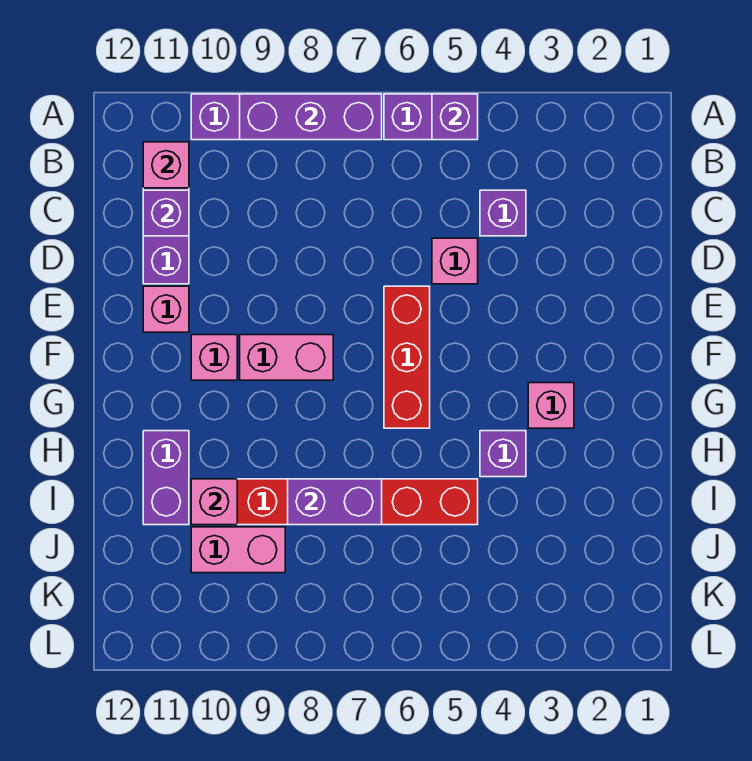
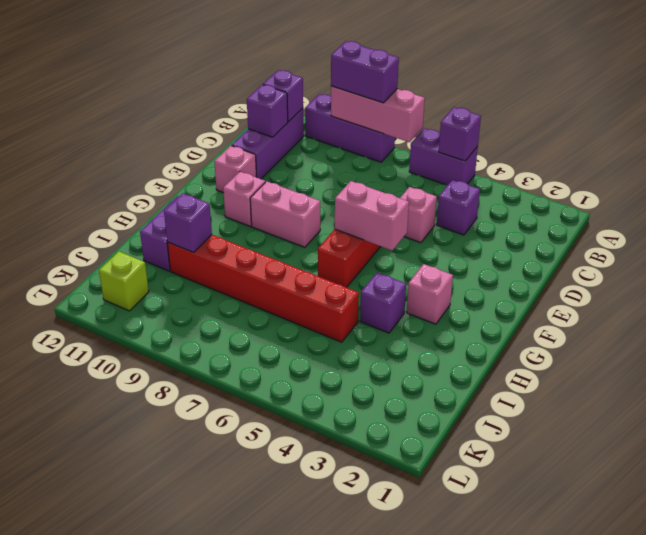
purple 1x3 brick [240,94,382,140] -> pink 1x3 brick [331,86,425,142]
pink 1x1 brick [143,142,189,188] -> purple 1x1 brick [263,70,303,122]
purple 1x2 brick [288,479,382,525] -> purple 1x2 brick moved to [331,41,399,103]
pink 1x1 brick [191,479,237,525] -> purple 1x1 brick [164,193,212,252]
pink 1x2 brick [191,527,285,573] -> pink 1x2 brick moved to [335,181,409,250]
none -> lime 1x1 brick [99,252,149,311]

